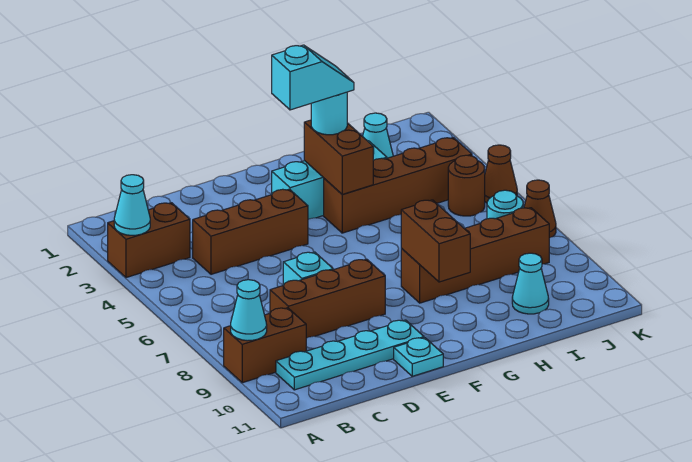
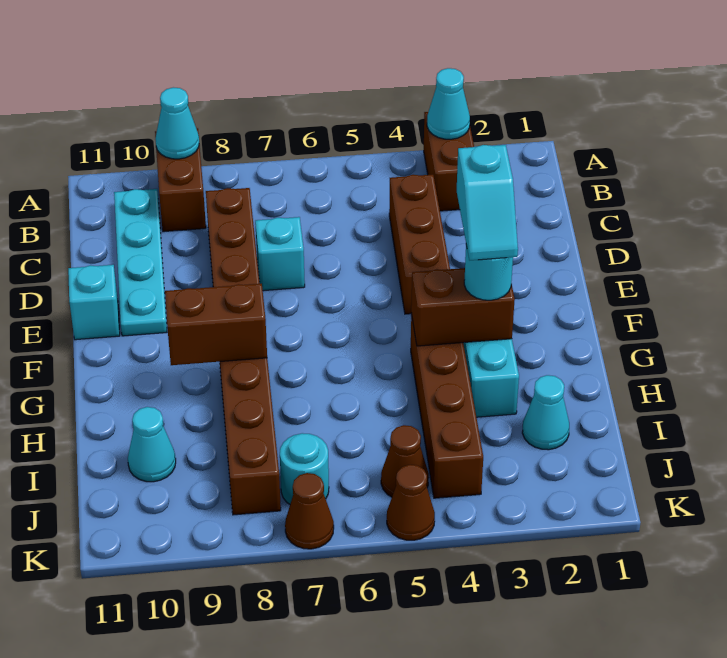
cyan 1x1 plate [394,338,443,376] -> cyan 1x1 brick [68,265,120,340]
brown 1x1 round brick [448,155,485,216] -> brown 1x1 cone [381,425,429,497]

